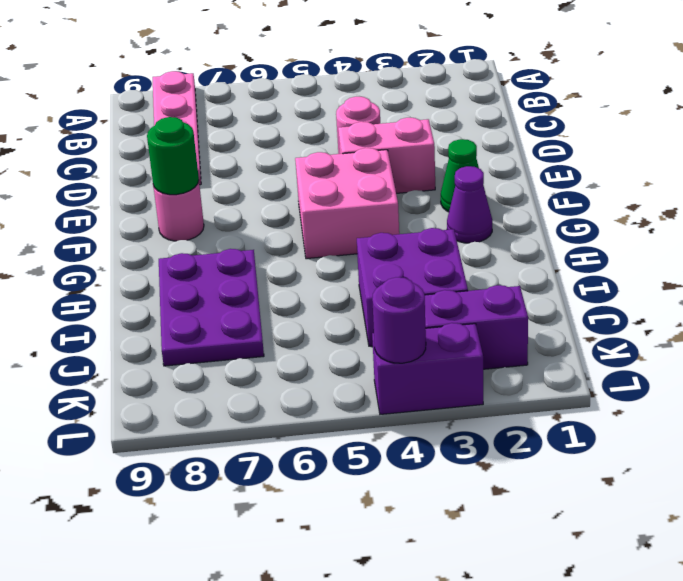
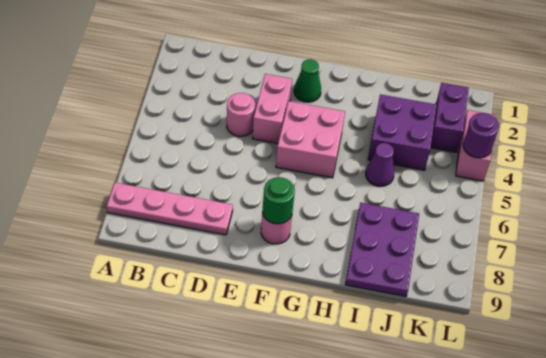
purple 1x1 cone [447,166,492,243] -> purple 1x1 cone moved to [366,143,394,186]
purple 2x3 plate [159,249,264,366] -> purple 2x3 plate turned to [345,203,419,297]
purple 1x2 brick [372,323,483,414] -> pink 1x2 brick [456,110,495,181]

